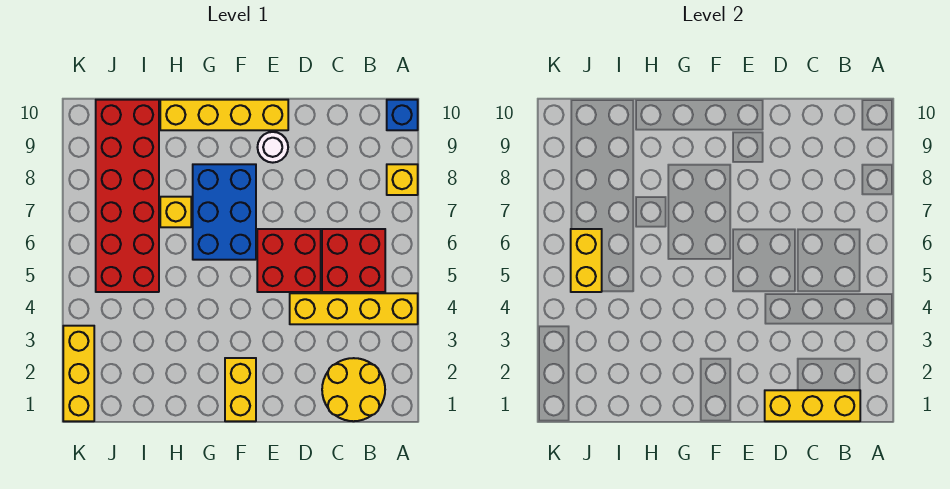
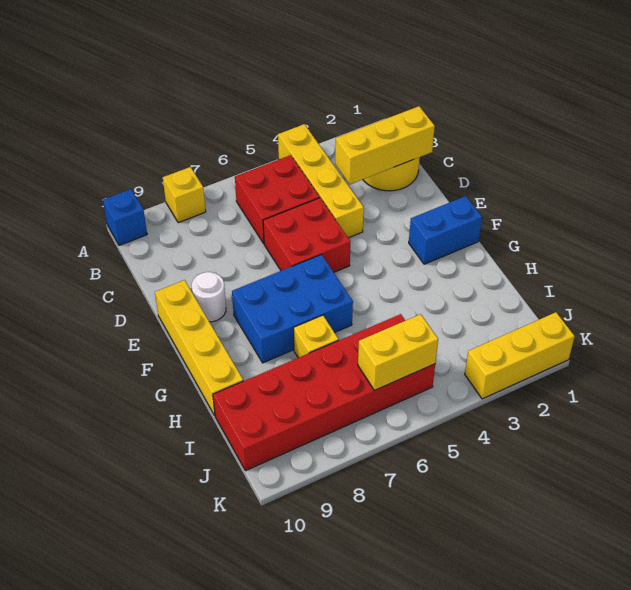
yellow 1x3 brick [765,390,860,421] -> yellow 1x3 brick turned to [335,106,435,184]
yellow 1x2 brick [225,358,256,421] -> blue 1x2 brick [409,196,482,264]

